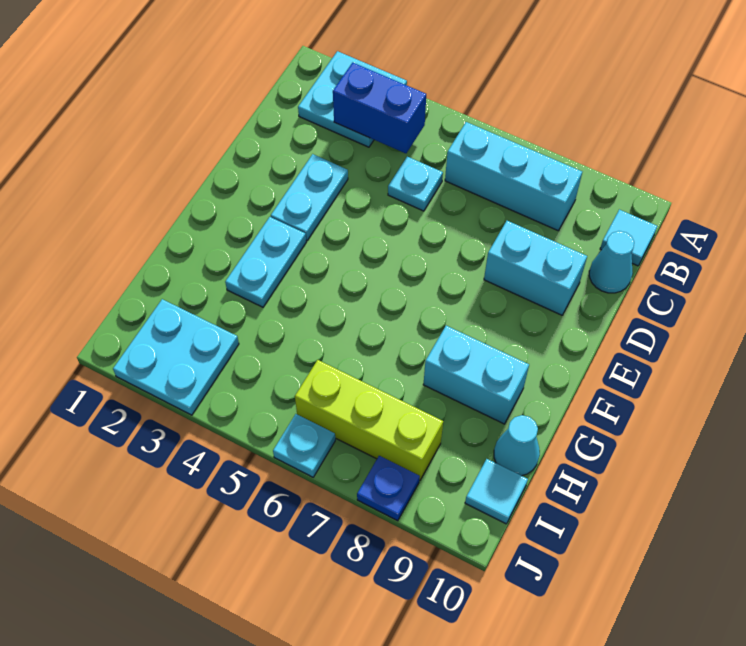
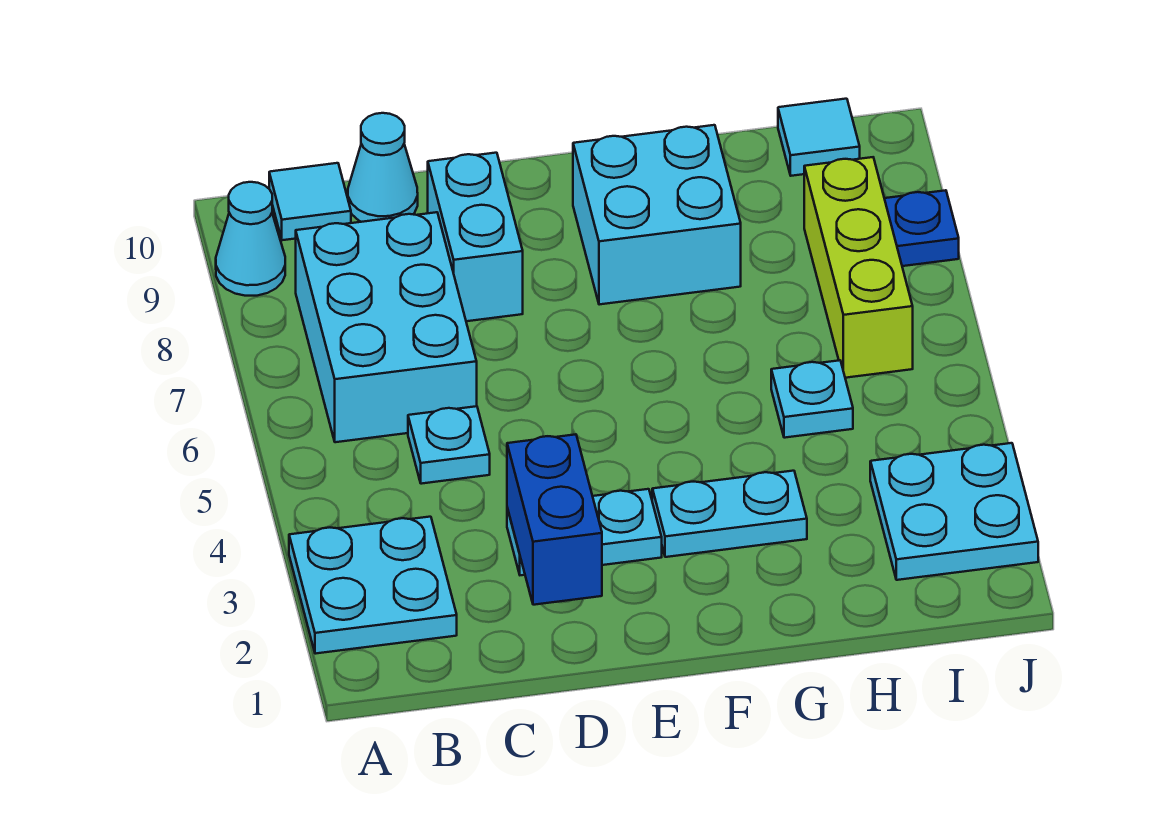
blue 1x2 brick [333,63,426,153] -> blue 1x2 brick moved to [507,434,602,605]
cyan 1x3 brick [445,122,582,231] -> cyan 2x3 brick [296,212,477,442]
cyan 1x2 brick [423,326,529,424] -> cyan 2x2 brick [573,125,741,305]
cyan 1x1 cone [494,415,540,476] -> cyan 1x1 cone moved to [216,182,285,296]
cyan 1x1 plate [273,414,335,477] -> cyan 1x1 plate moved to [771,360,853,438]

